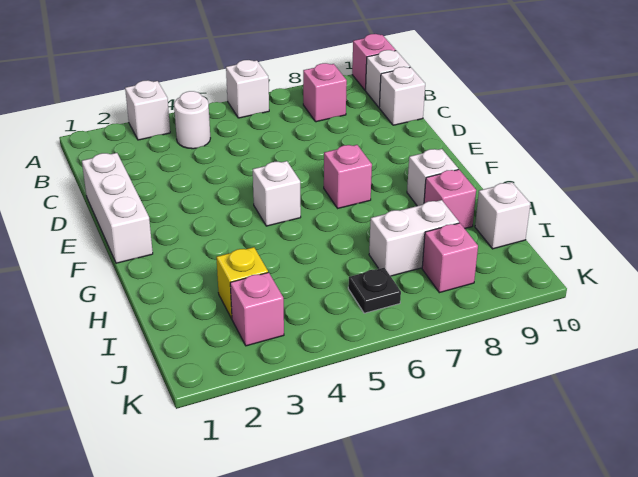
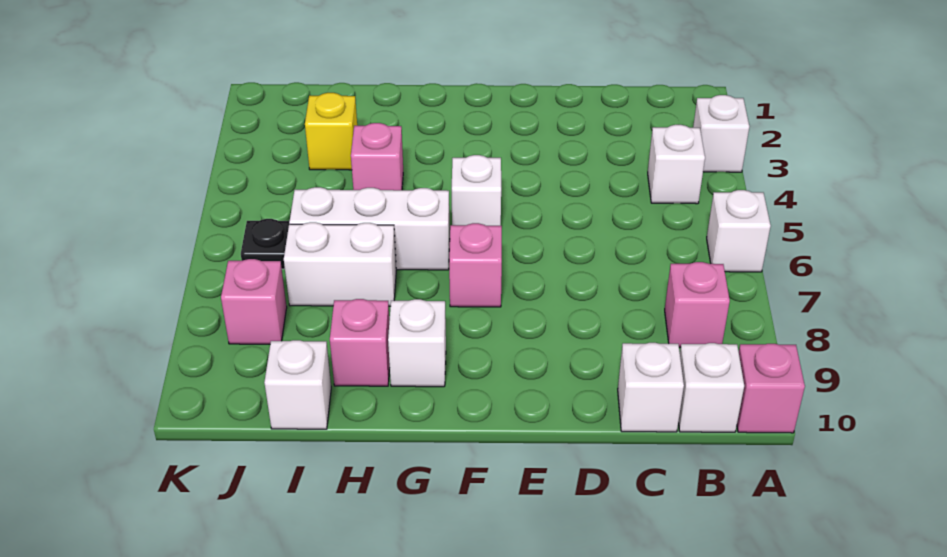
white 1x1 round brick [174,91,210,149] -> white 1x1 brick [648,125,705,204]
white 1x3 brick [82,153,153,263] -> white 1x3 brick moved to [289,187,450,270]
white 1x2 brick [369,200,459,276] -> white 1x2 brick turned to [284,222,396,306]
pink 1x1 brick [230,272,284,346] -> pink 1x1 brick moved to [351,123,403,190]

